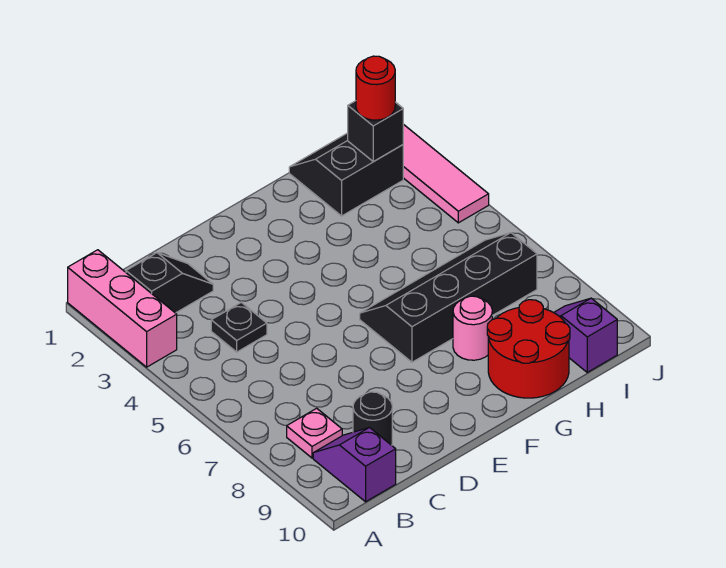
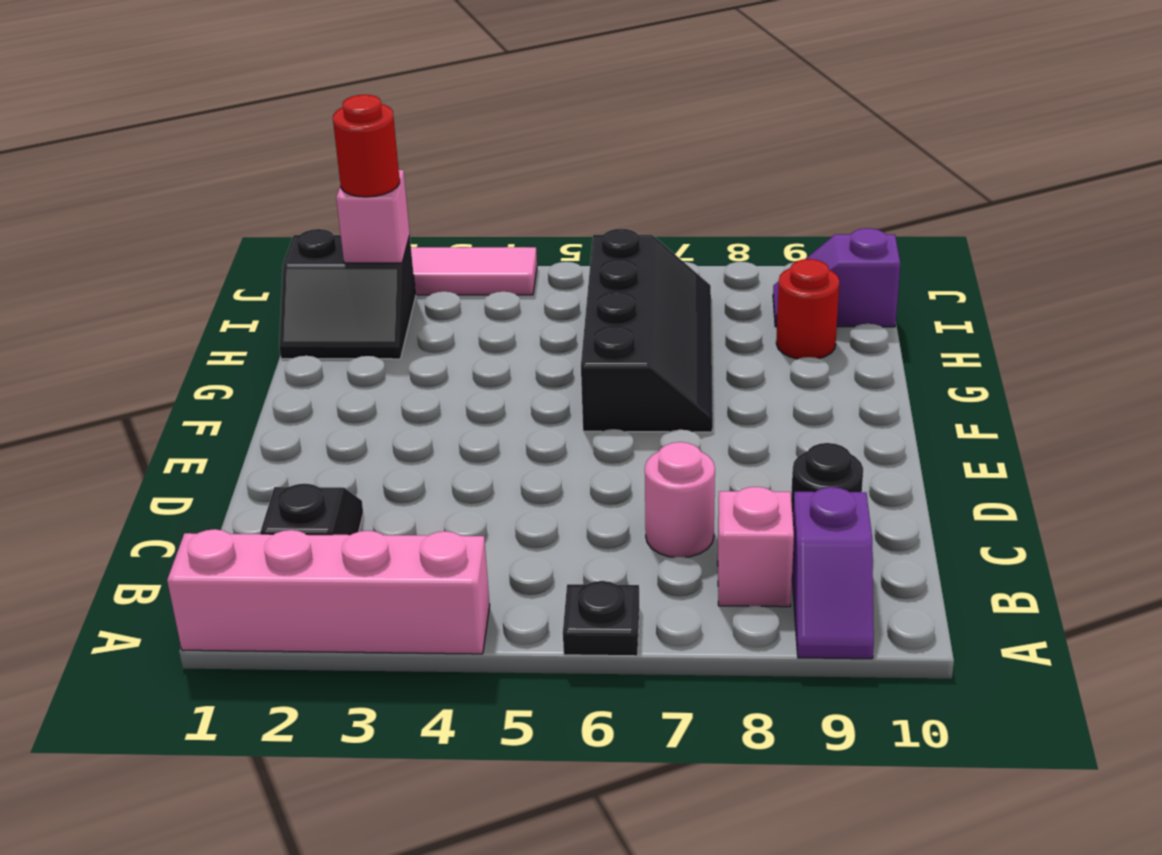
pink 1x3 brick [68,250,177,367] -> pink 1x4 brick [167,529,490,654]
pink 1x1 plate [287,408,342,458] -> pink 1x1 brick [718,487,794,607]
purple 1x2 slope [313,428,396,502] -> purple 1x2 slope turned to [792,487,874,659]
black 1x1 plate [211,302,267,352] -> black 1x1 plate moved to [563,581,639,656]
black 2x4 slope [360,233,537,362] -> black 2x4 slope turned to [581,229,713,432]
pink 1x1 round brick [453,296,492,360] -> pink 1x1 round brick moved to [645,442,715,557]
red 2x2 round brick [487,300,570,398] -> red 1x1 round brick [776,259,839,359]
black 2x2 slope [289,133,403,216] -> black 2x2 slope turned to [279,229,416,359]
black 1x1 brick [348,101,403,162] -> pink 1x1 brick [336,170,410,263]

